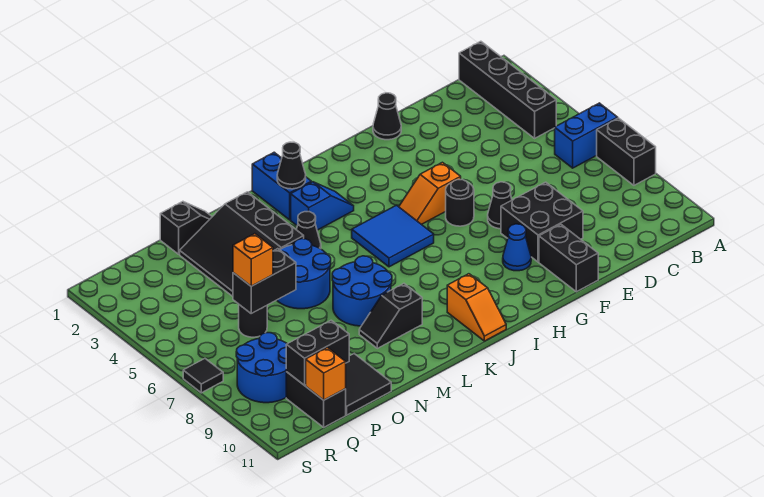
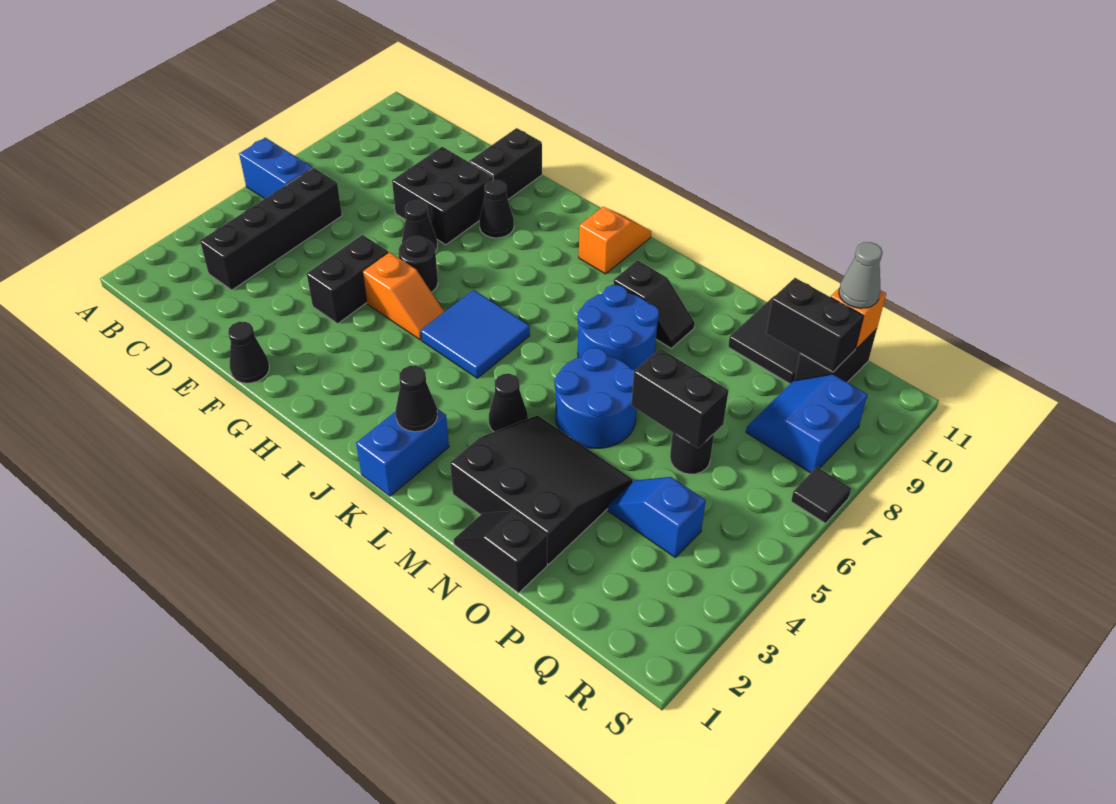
black 1x2 brick [597,118,656,185] -> black 1x2 brick moved to [307,235,388,324]
black 1x4 brick [459,41,556,138] -> black 1x4 brick moved to [200,168,342,290]
blue 1x1 cone [503,224,531,271] -> black 1x1 cone [479,180,514,238]
blue 1x2 slope [291,182,354,230] -> blue 1x2 slope moved to [608,477,706,557]
black 3x3 slope [180,192,304,296] -> black 3x3 slope turned to [450,415,633,564]
orange 1x1 brick [233,234,273,286] -> none
blue 2x2 round brick [236,333,287,403] -> blue 2x2 slope [746,374,868,473]
none -> grey 1x1 cone [839,242,883,308]

